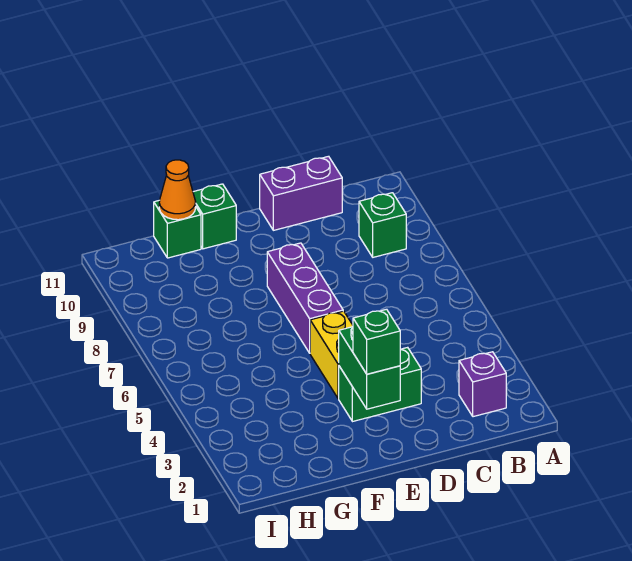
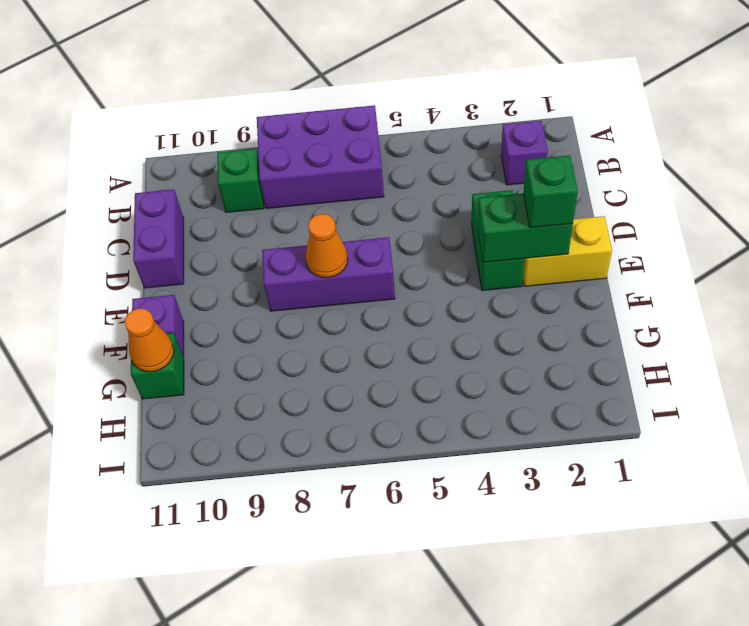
none -> purple 2x3 brick [257,105,384,209]
yellow 1x2 brick [310,311,353,399] -> yellow 1x2 brick moved to [523,216,612,286]
none -> orange 1x1 cone [306,214,348,278]
green 1x1 brick [193,184,236,249] -> purple 1x1 brick [132,295,184,357]

